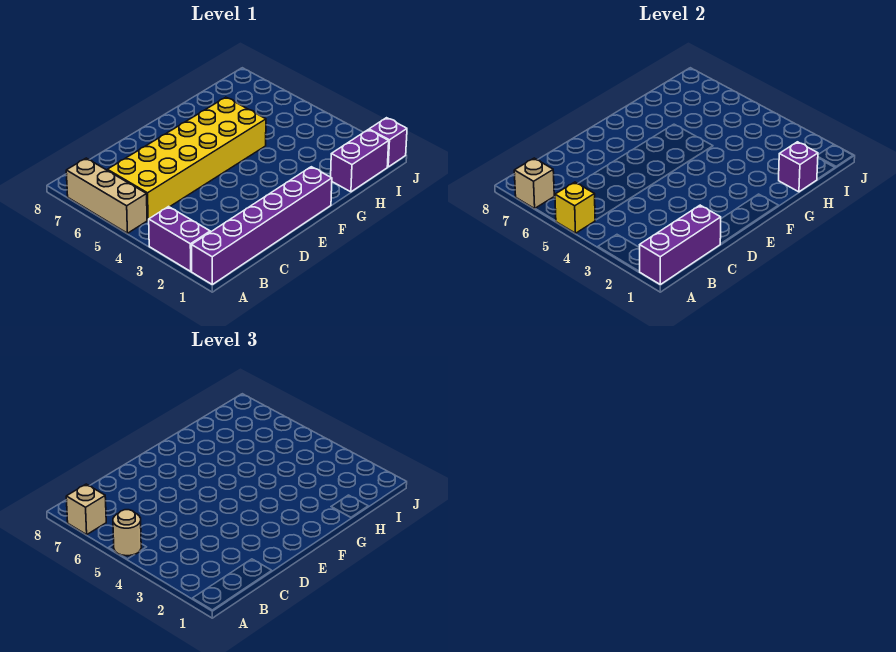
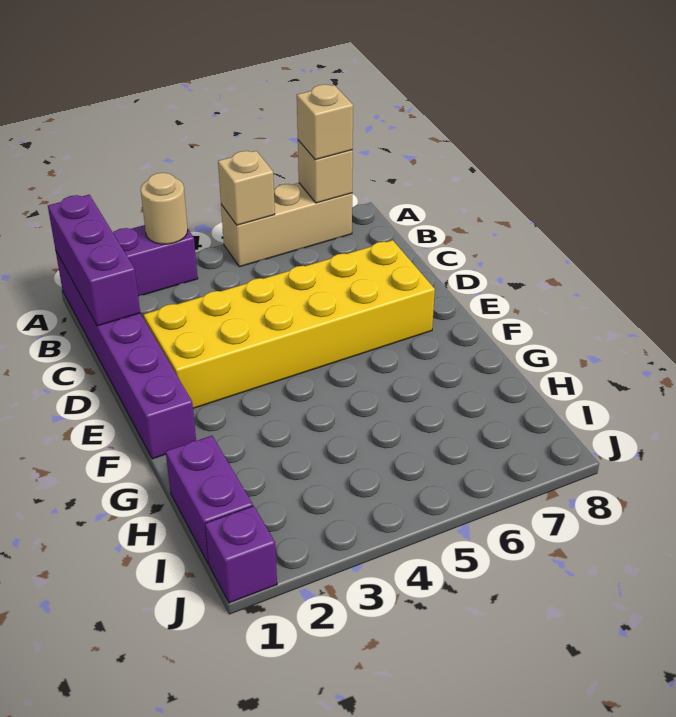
yellow 1x1 brick [555,182,595,233] -> tan 1x1 brick [218,151,275,225]
tan 1x1 round brick [113,510,141,556] -> tan 1x1 round brick moved to [141,173,188,244]
yellow 2x6 brick [107,97,266,220] -> yellow 2x6 brick turned to [143,240,435,408]
purple 1x1 brick [779,142,818,192] -> none

